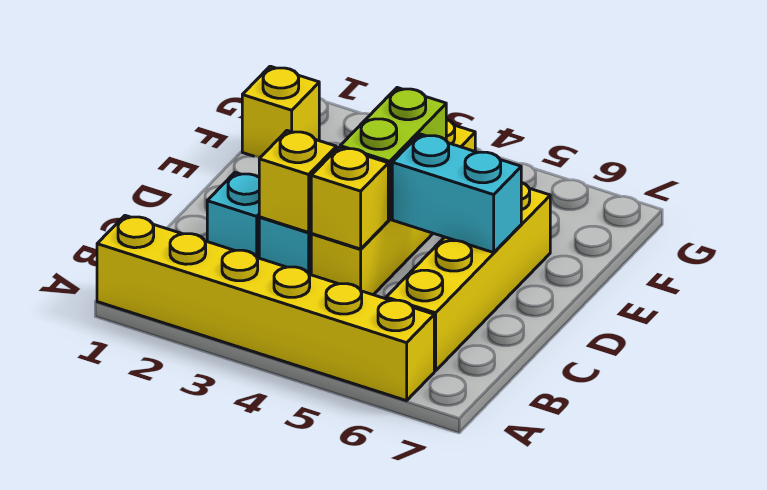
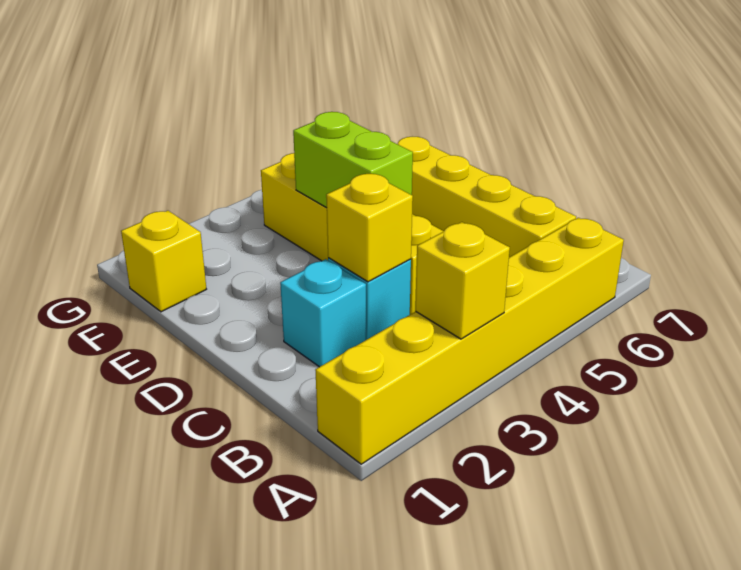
yellow 1x1 brick [311,147,388,249] -> yellow 1x1 brick moved to [415,222,510,339]
cyan 1x2 brick [392,134,521,253] -> none

